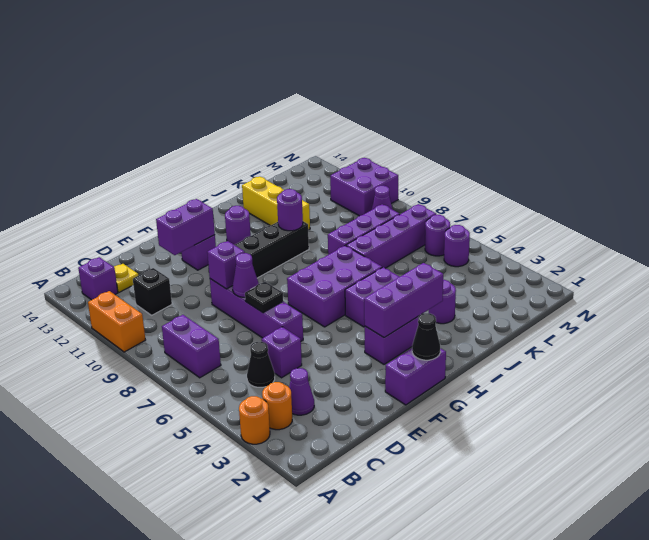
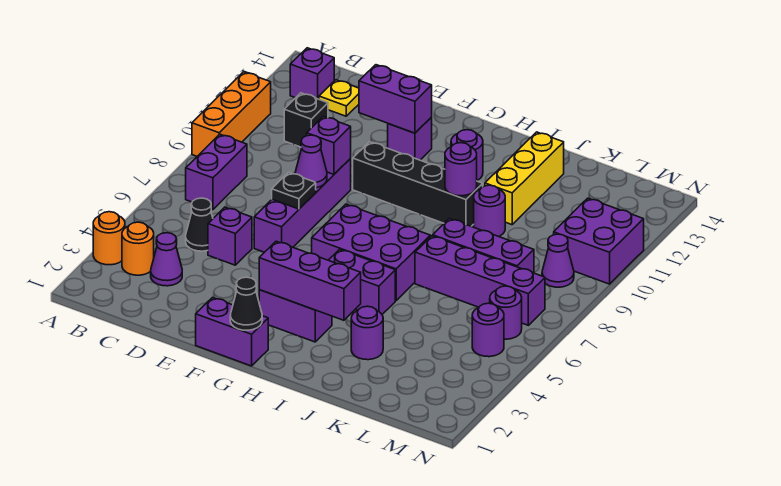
orange 1x2 brick [88,291,145,352] -> orange 1x3 brick [192,72,271,156]
none -> purple 1x1 round brick [474,185,505,237]

